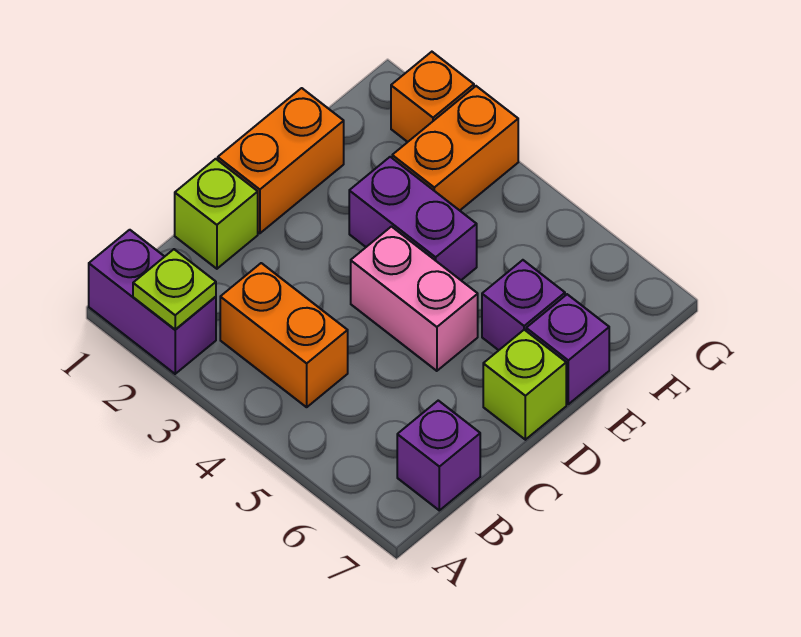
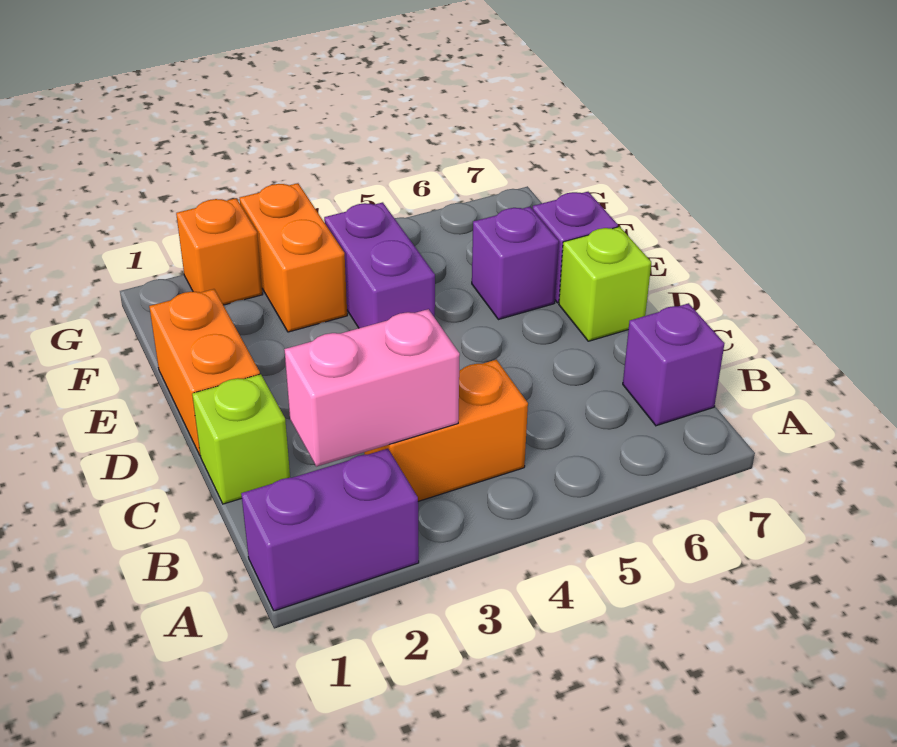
lime 1x1 plate [133,249,216,330] -> none
pink 1x2 brick [351,227,478,371] -> pink 1x2 brick moved to [284,309,460,467]
purple 1x2 brick [349,157,477,280] -> purple 1x2 brick turned to [324,202,435,328]

